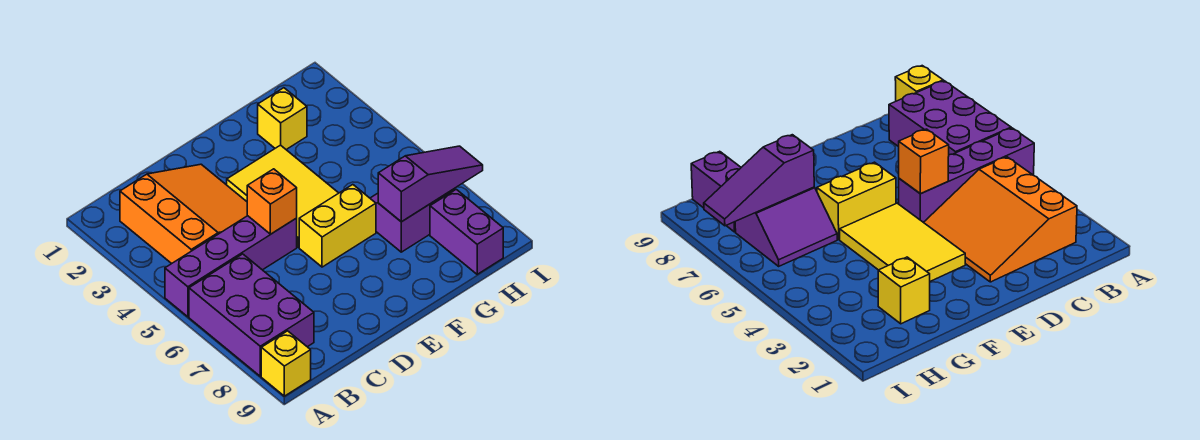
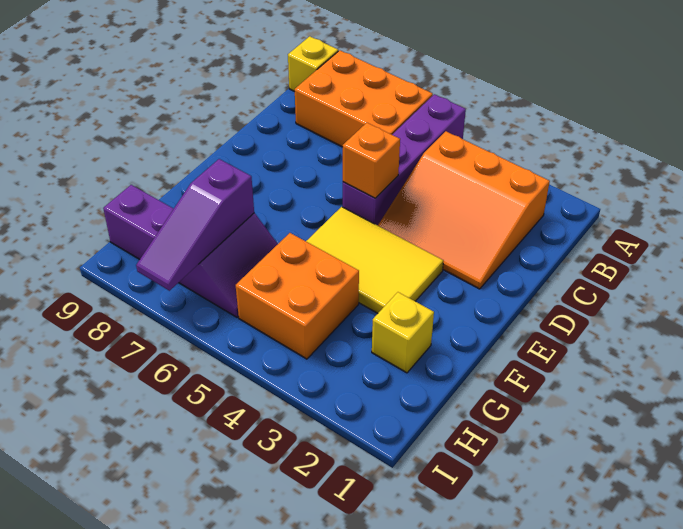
purple 2x3 brick [189,254,314,376] -> orange 2x3 brick [295,50,433,147]
yellow 1x2 brick [299,185,376,267] -> none
none -> orange 2x2 brick [236,233,359,359]

